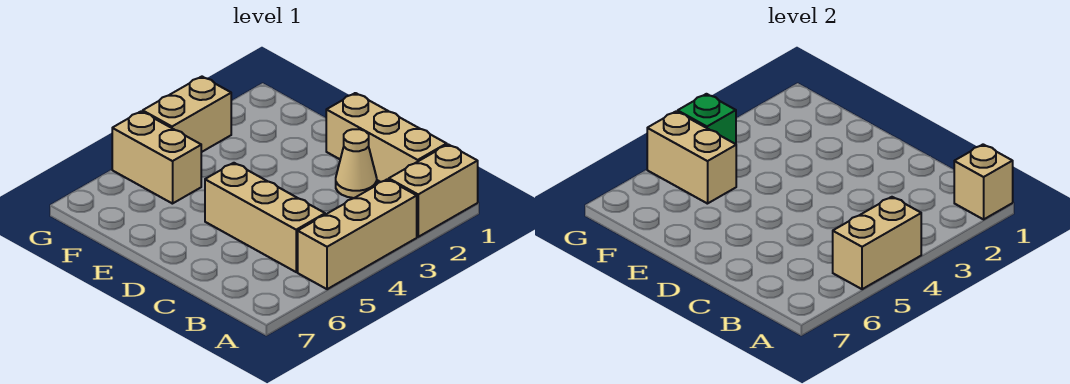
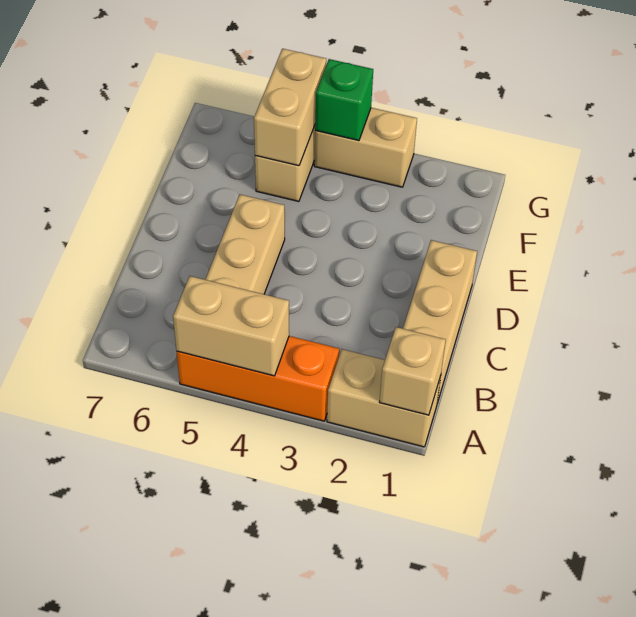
tan 1x3 brick [298,179,417,289] -> orange 1x3 brick [177,336,339,421]
tan 1x1 cone [336,129,377,198] -> none

